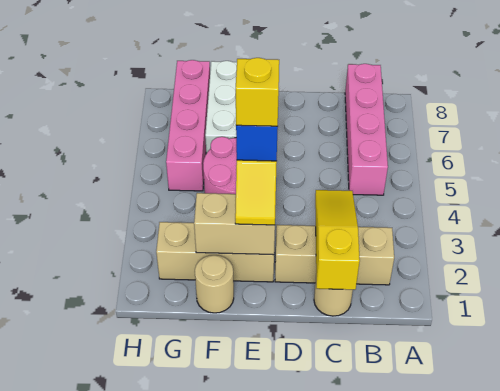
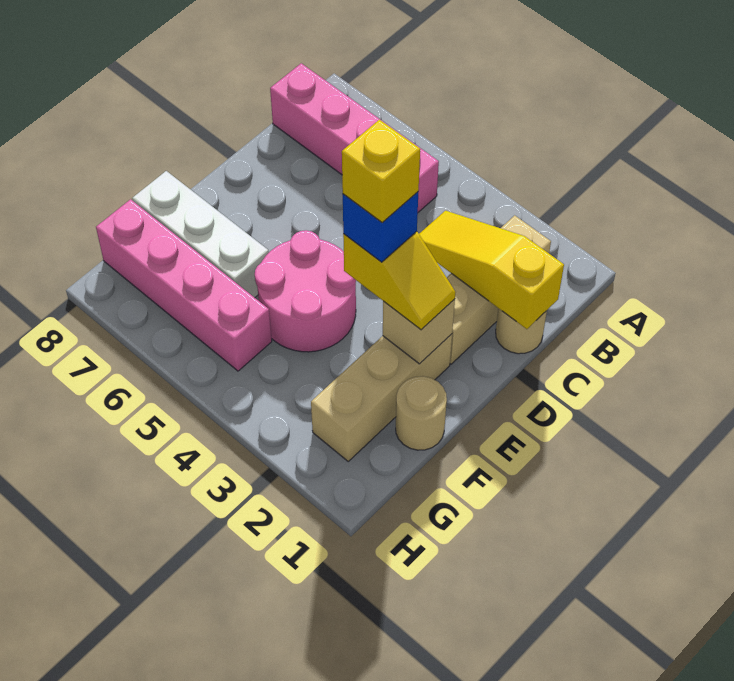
tan 1x2 brick [194,193,275,255] -> tan 1x1 brick [383,299,455,364]

